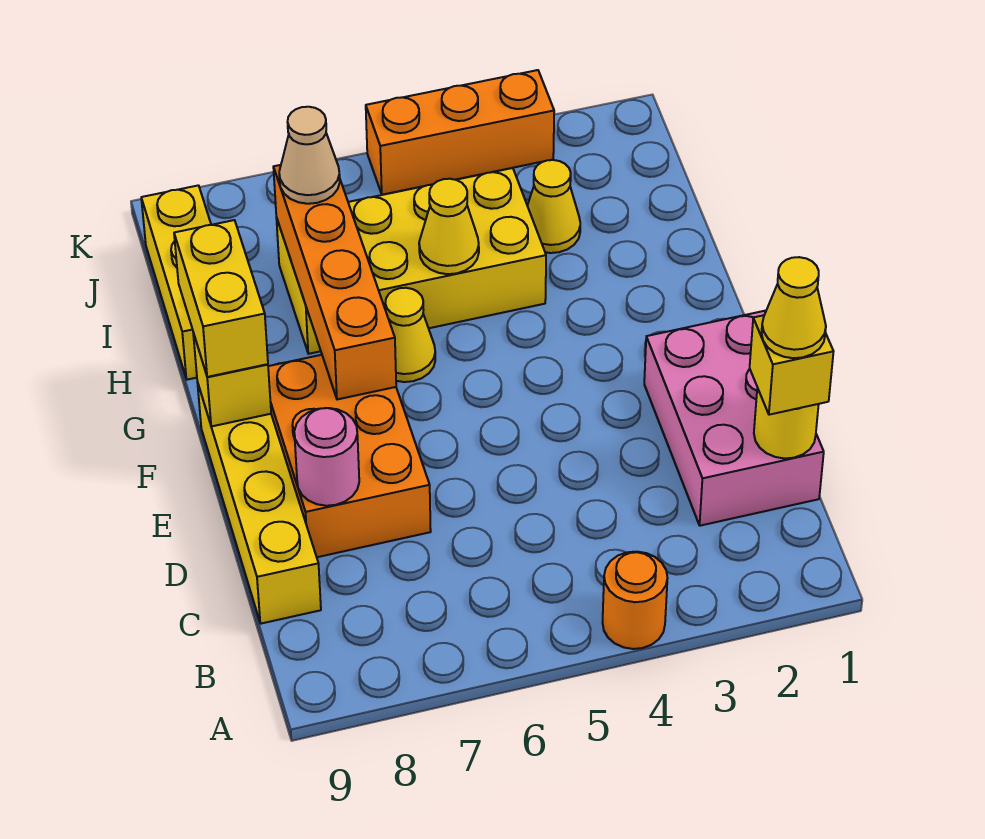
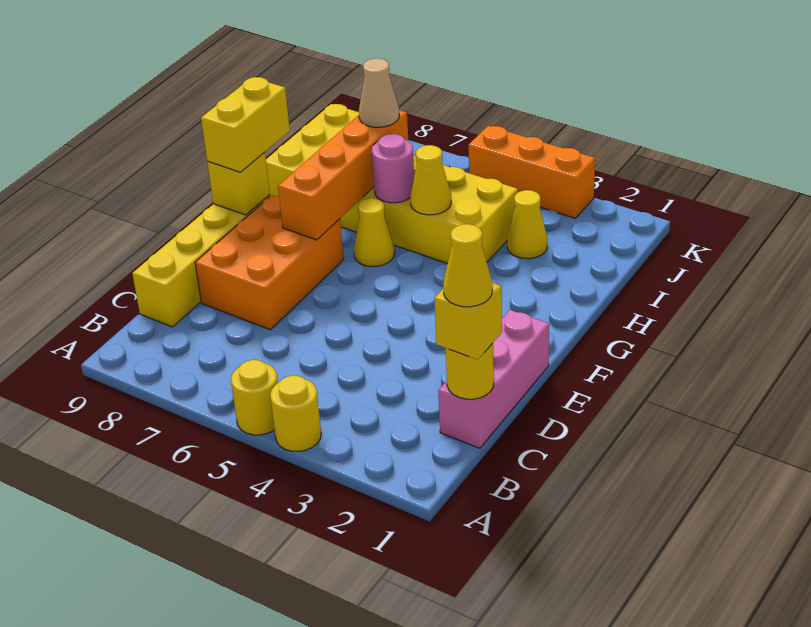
orange 1x1 round brick [603,552,667,649] -> yellow 1x1 round brick [270,376,321,451]
none -> yellow 1x1 round brick [231,360,278,435]
pink 2x3 brick [644,311,824,526] -> pink 1x3 brick [438,310,549,448]
pink 1x1 round brick [294,408,359,506] -> pink 1x1 round brick moved to [372,134,414,203]

